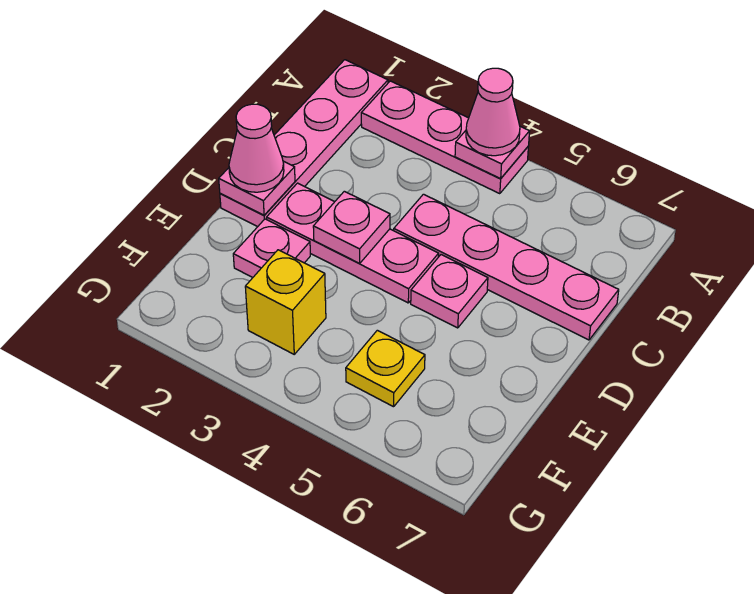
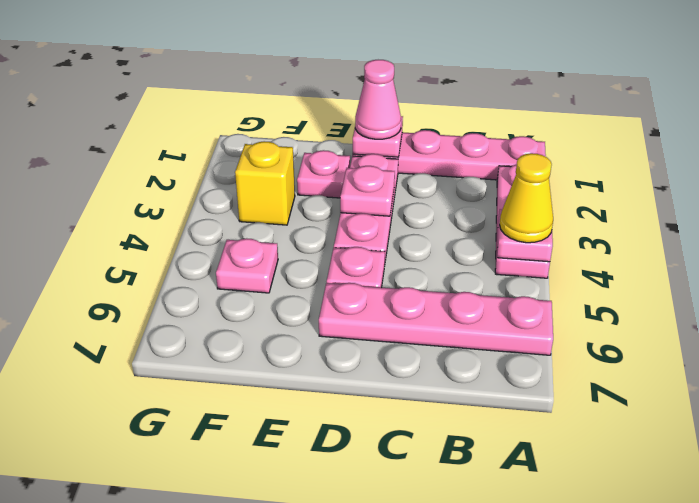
pink 1x1 cone [466,68,520,156] -> yellow 1x1 cone [500,153,553,243]
pink 1x4 plate [394,194,619,340] -> pink 1x4 plate turned to [319,283,553,355]
yellow 1x1 plate [346,330,425,407] -> pink 1x1 plate [216,238,278,293]

